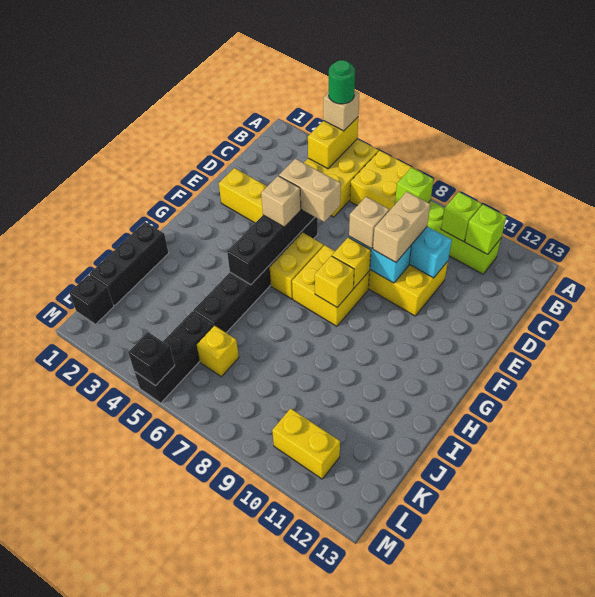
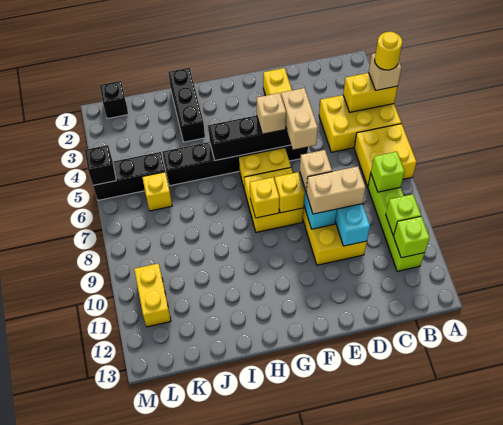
green 1x1 round brick [329,60,355,104] -> yellow 1x1 round brick [375,32,402,70]
black 1x3 brick [89,222,169,305] -> black 1x3 brick turned to [168,68,205,142]

